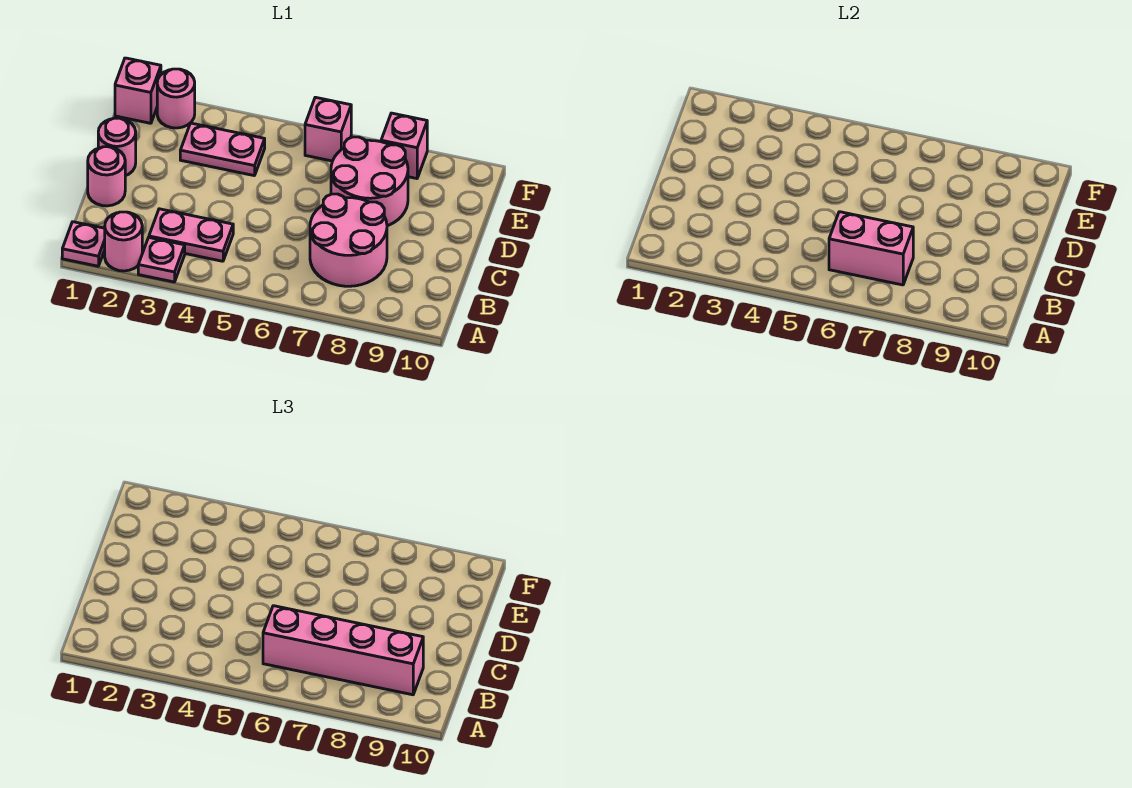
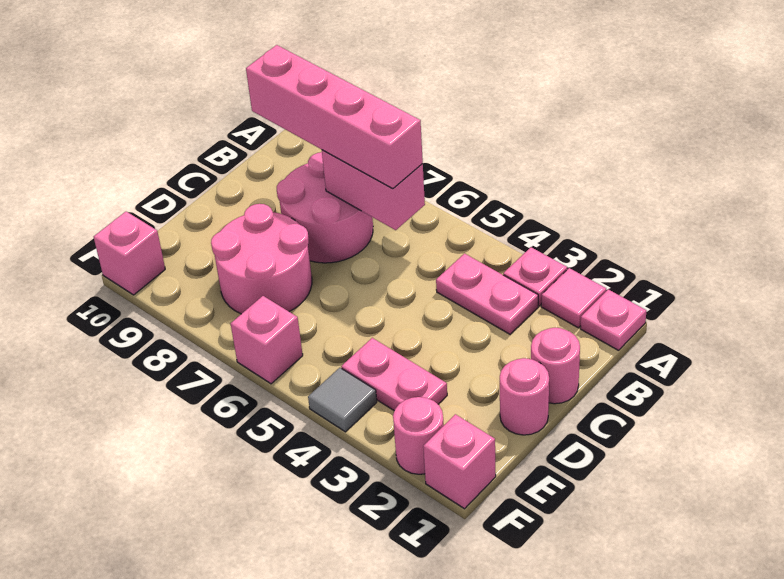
pink 1x1 round brick [105,212,142,271] -> pink 1x1 tile [541,268,606,328]
none -> grey 1x1 tile [308,368,377,432]
pink 1x1 brick [381,113,427,179] -> pink 1x1 brick moved to [94,212,165,295]

